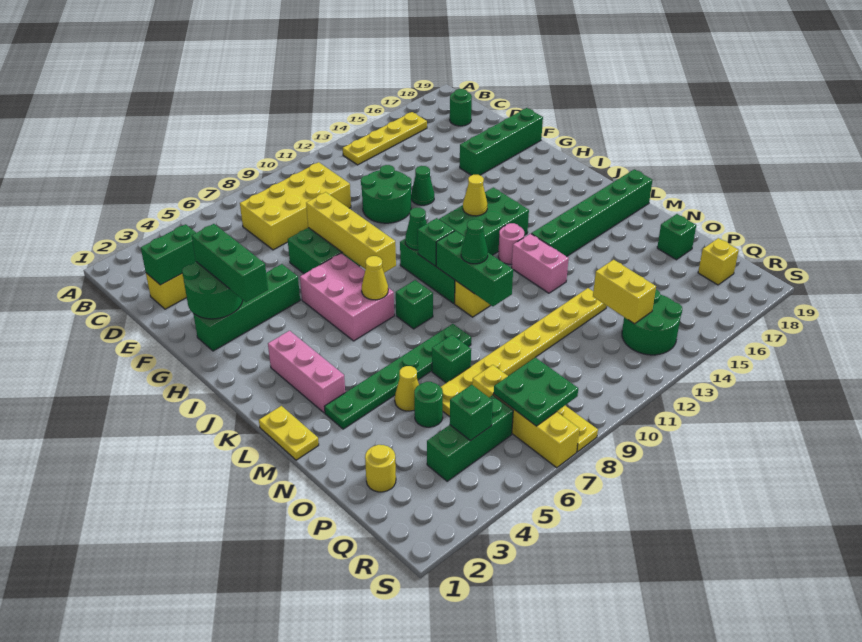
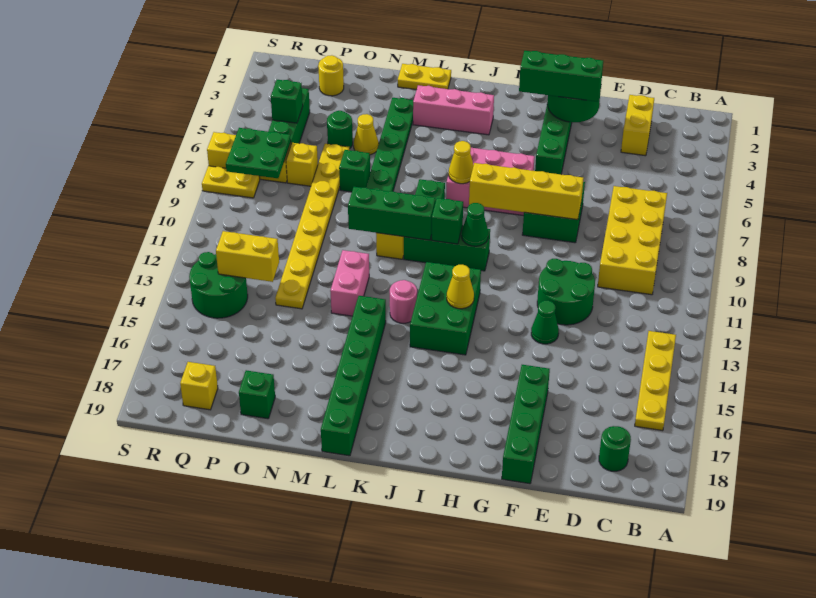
green 1x2 brick [141,224,196,285] -> none
green 1x1 cone [461,219,488,264] -> none
pink 1x2 brick [512,234,569,293] -> pink 1x2 brick turned to [330,250,369,316]

